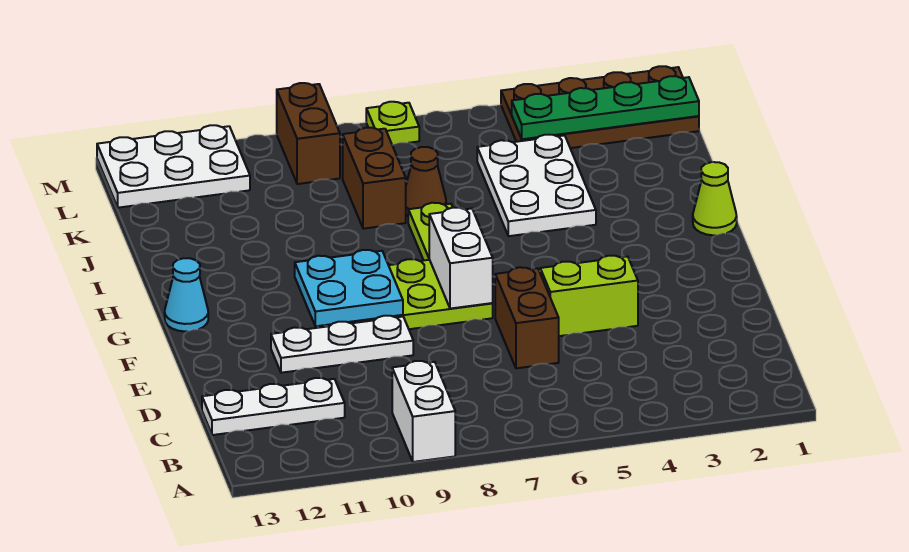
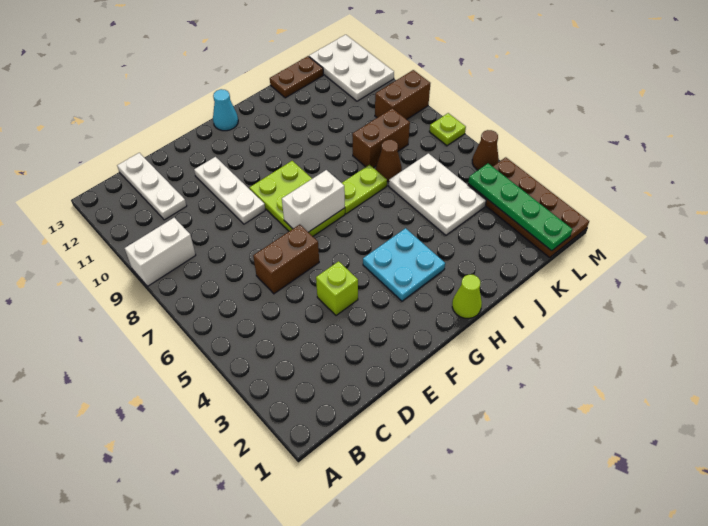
lime 1x2 brick [540,256,638,336] -> lime 1x1 brick [316,261,358,316]
cyan 2x2 plate [295,250,403,326] -> cyan 2x2 plate moved to [363,228,445,301]
white 2x3 plate [477,135,596,236] -> white 2x3 plate turned to [389,153,486,235]
none -> brown 1x2 plate [270,56,323,98]
none -> brown 1x1 cone [472,130,499,170]

